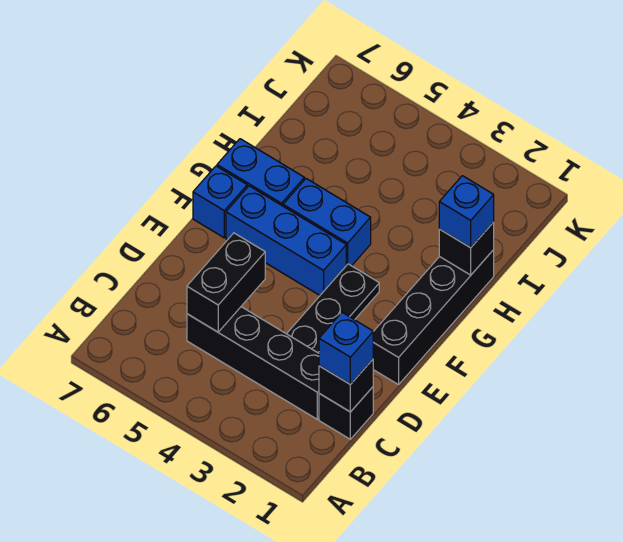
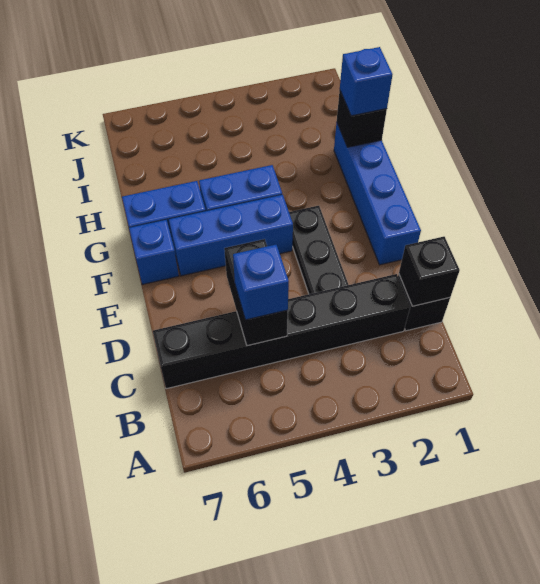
blue 1x1 brick [319,313,373,384] -> blue 1x1 brick moved to [233,245,289,320]
black 1x4 brick [187,307,319,419] -> black 1x6 brick [153,274,410,389]
black 1x4 brick [373,250,494,385] -> blue 1x4 brick [334,122,421,265]

